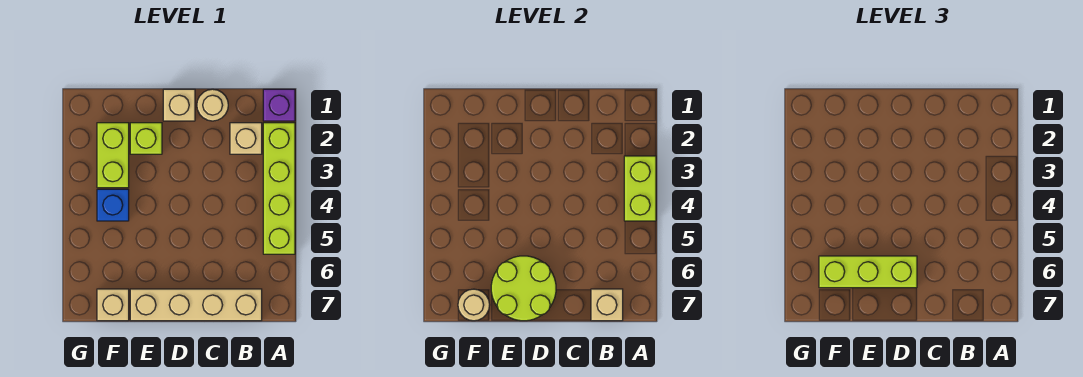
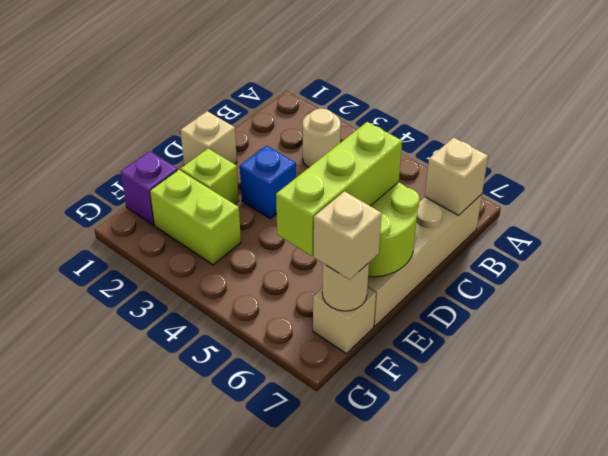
purple 1x1 brick [263,89,295,121] -> purple 1x1 brick moved to [121,151,178,225]
lime 1x4 brick [263,123,295,254] -> none
lime 1x2 brick [624,156,656,221] -> none
tan 1x1 brick [230,123,262,154] -> tan 1x1 brick moved to [314,191,382,280]
tan 1x1 round brick [197,89,228,121] -> tan 1x1 round brick moved to [303,109,341,168]
blue 1x1 brick [97,189,129,221] -> blue 1x1 brick moved to [240,146,296,219]

